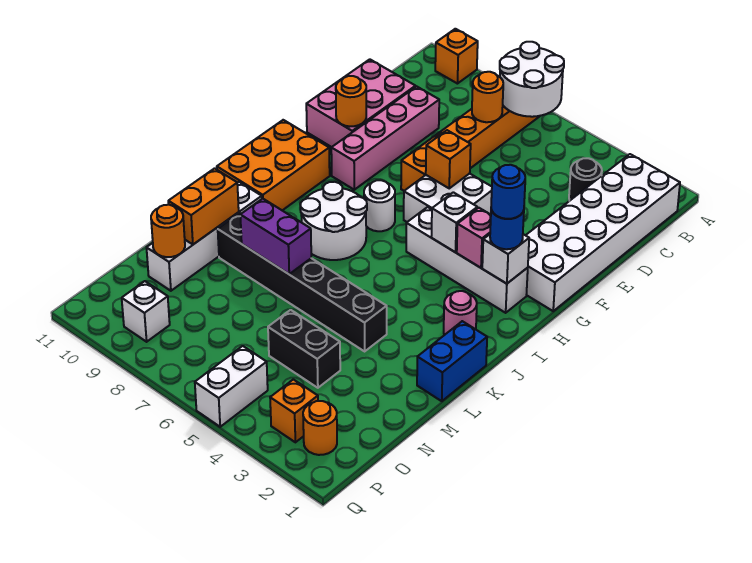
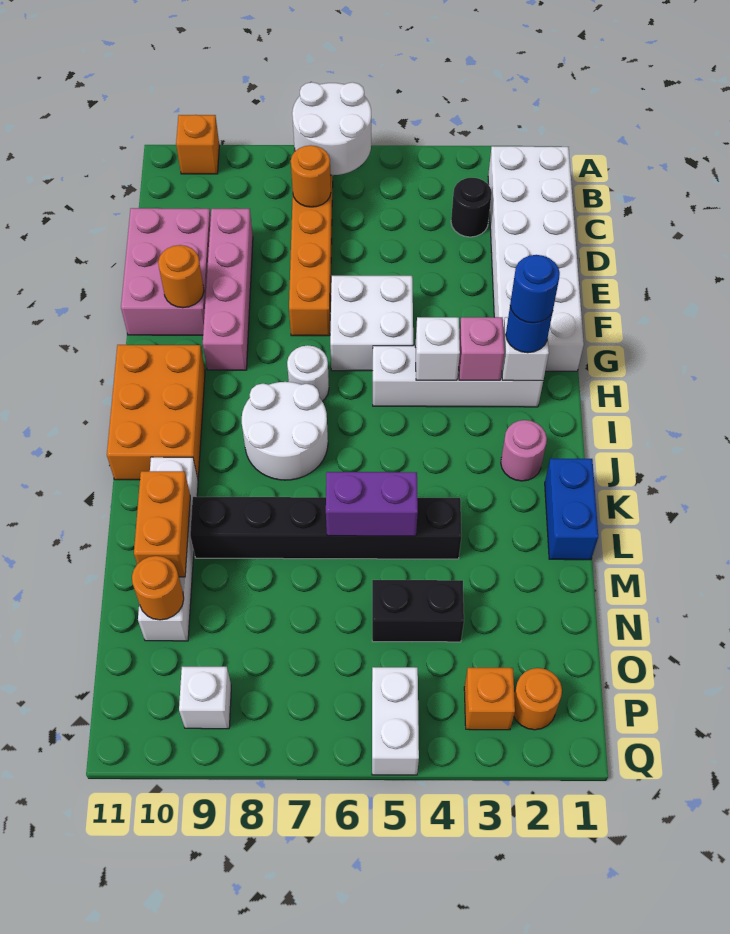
orange 1x1 brick [426,130,471,188] -> none
purple 1x2 brick [240,199,311,274] -> purple 1x2 brick moved to [326,472,418,536]

